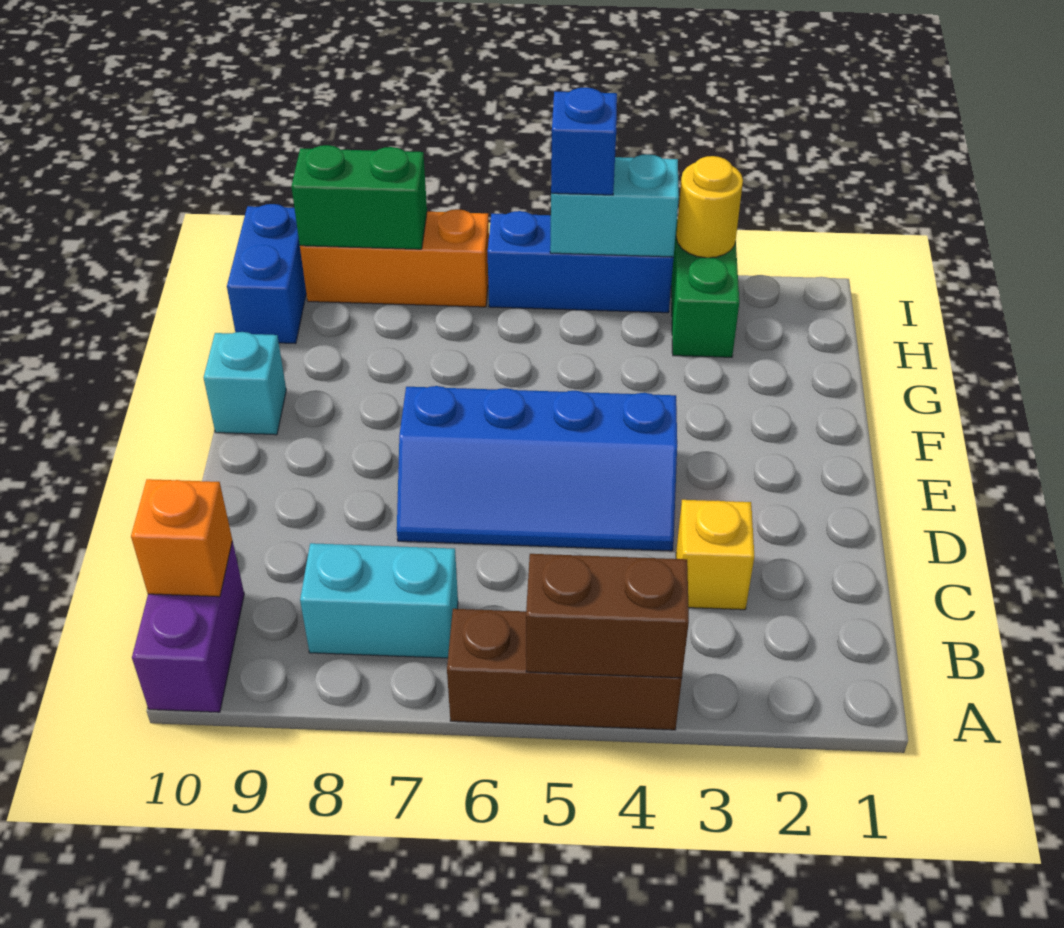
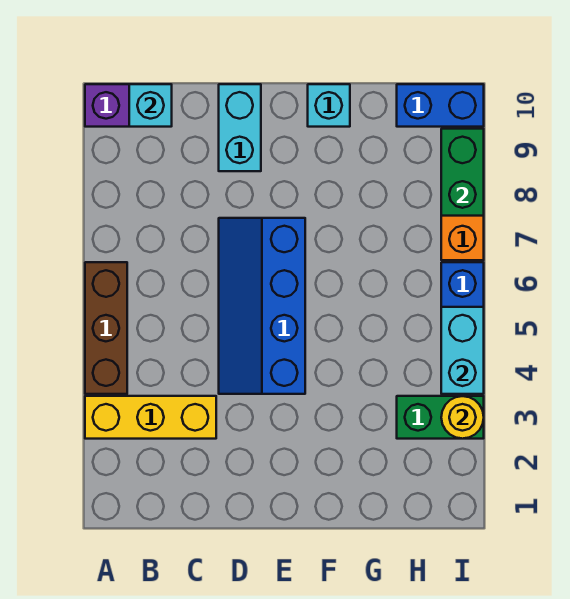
brown 1x2 brick [526,554,689,678] -> none
cyan 1x2 brick [300,543,458,658] -> cyan 1x2 brick moved to [219,84,261,171]
orange 1x1 brick [131,479,232,597] -> cyan 1x1 brick [129,84,172,127]
yellow 1x1 brick [676,500,754,610] -> yellow 1x3 brick [85,396,216,439]
blue 1x1 brick [551,87,617,195] -> none

